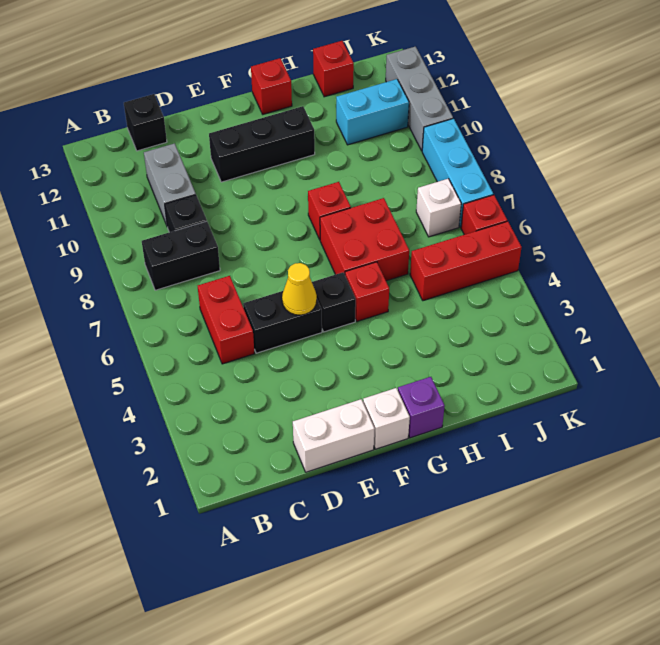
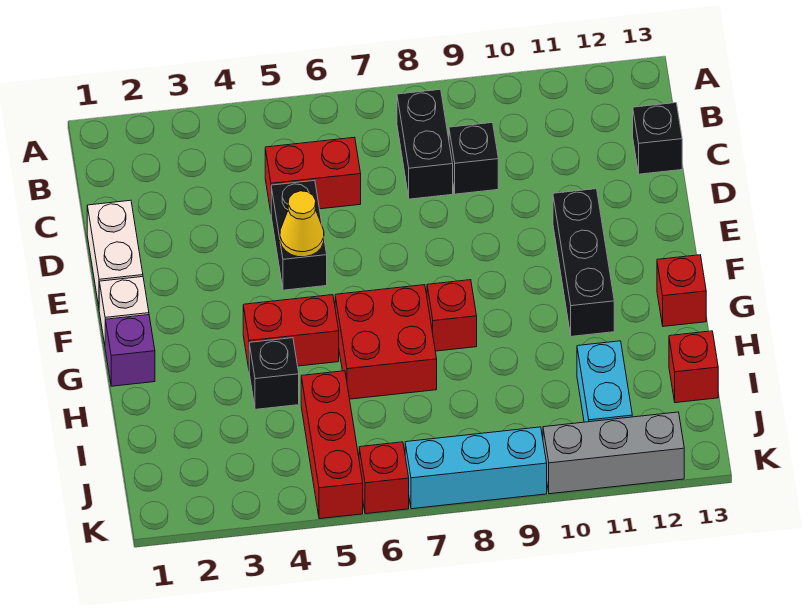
grey 1x2 brick [144,143,196,225] -> none
black 1x1 brick [312,272,356,332] -> black 1x1 brick moved to [249,338,299,409]
red 1x1 brick [345,262,389,321] -> red 1x2 brick [243,295,339,368]
white 1x1 brick [416,179,461,237] -> none

